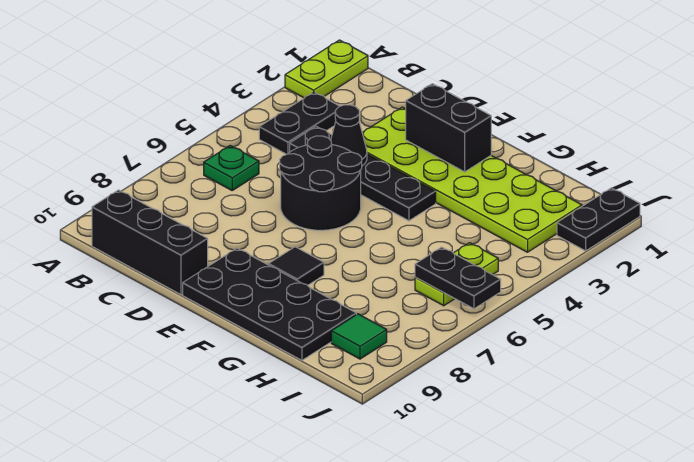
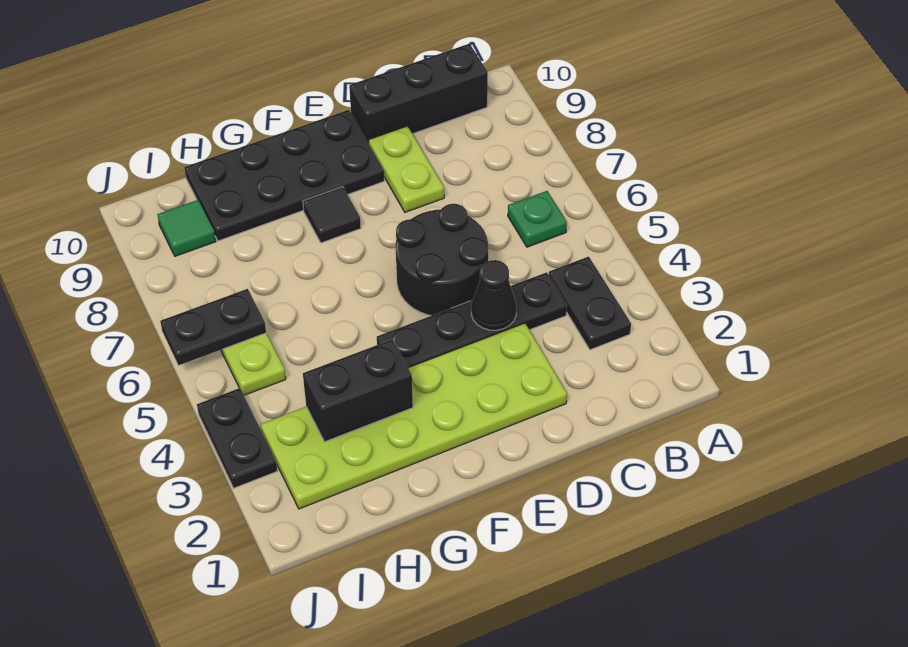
lime 1x2 plate [285,40,368,98] -> lime 1x2 plate moved to [369,126,444,212]
black 1x2 brick [406,84,491,172] -> black 1x2 brick moved to [303,340,413,442]
black 1x2 plate [557,188,640,251] -> black 1x2 plate moved to [197,388,277,488]

